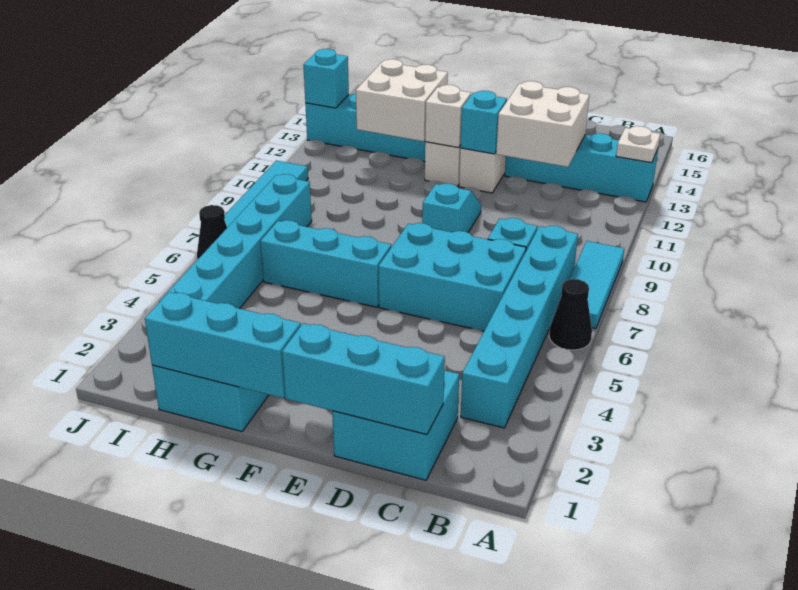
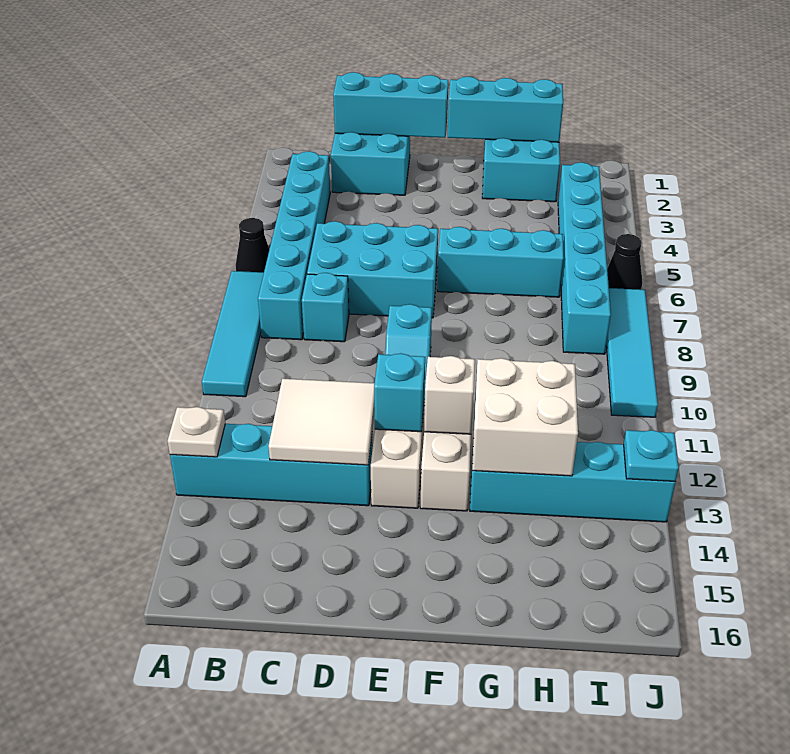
cyan 1x3 tile [557,241,624,328] -> cyan 1x4 tile [202,271,264,397]
white 2x2 brick [496,81,589,167] -> white 2x2 tile [268,379,375,465]
cyan 1x1 brick [303,49,349,108] -> cyan 1x1 plate [624,430,679,481]

